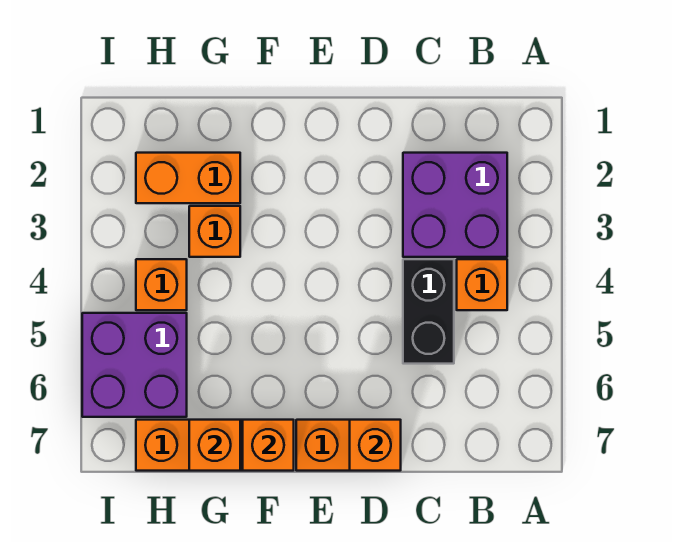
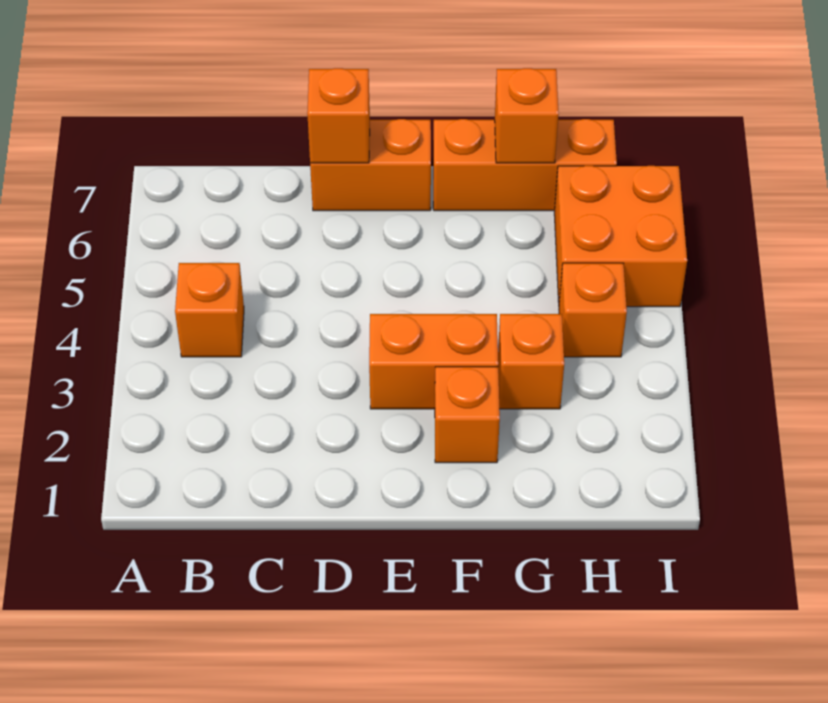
purple 2x2 brick [403,153,507,257] -> none
black 1x2 brick [403,259,454,364] -> none
orange 1x1 brick [243,420,294,471] -> orange 1x1 brick moved to [435,367,500,463]
orange 1x2 brick [136,153,240,203] -> orange 1x2 brick moved to [369,314,498,409]
purple 2x2 brick [82,313,187,417] -> orange 2x2 brick [554,166,687,307]

